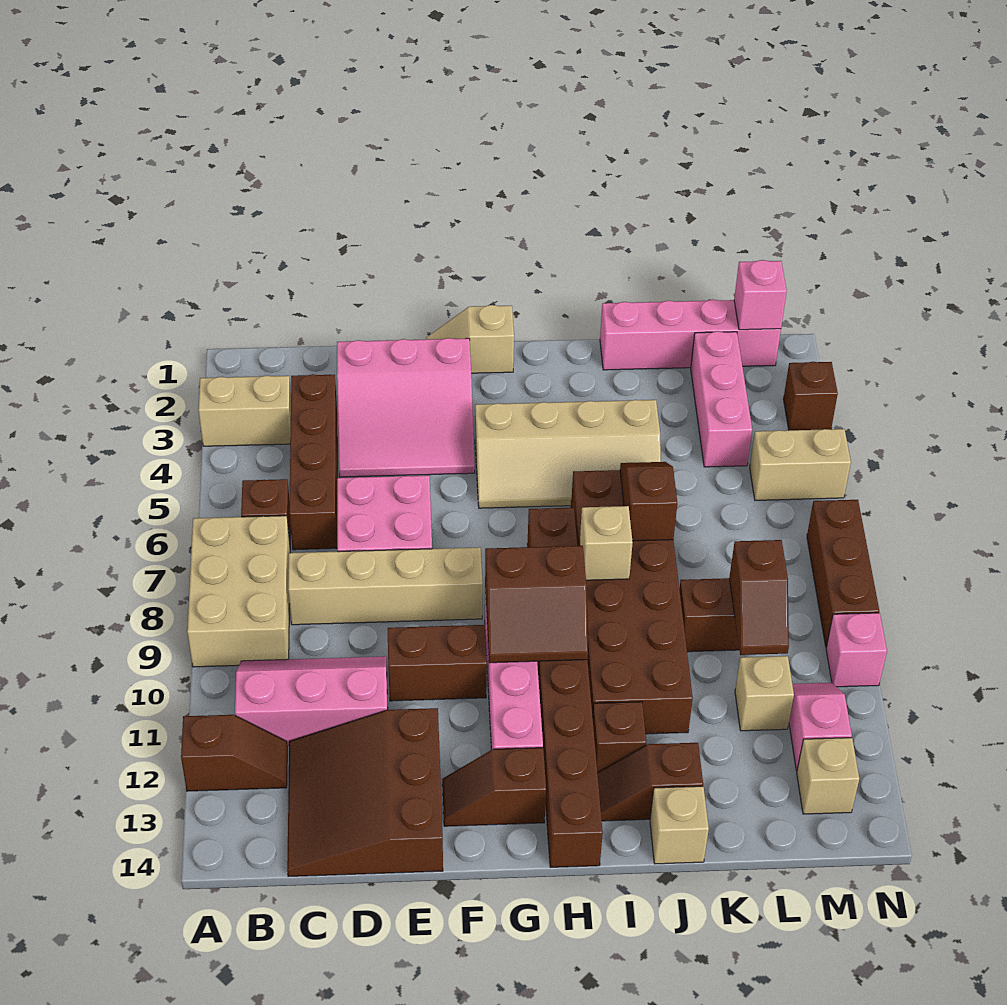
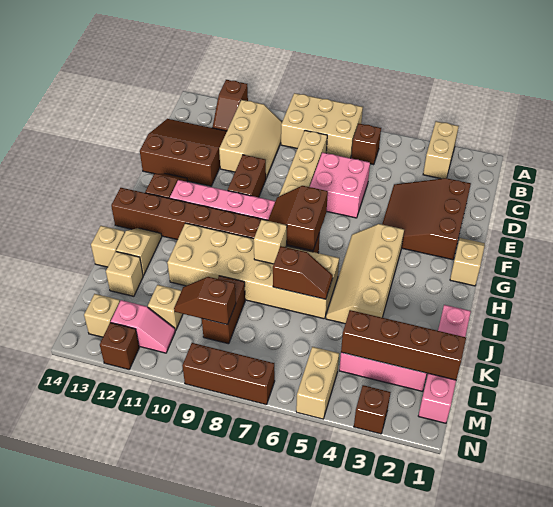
pink 2x3 slope [235,656,388,745] -> tan 2x3 slope [219,100,282,178]
brown 1x4 brick [289,374,337,550] -> brown 1x4 brick moved to [341,310,466,380]
pink 3x3 slope [337,338,475,477] -> brown 3x3 slope [382,178,471,260]
brown 2x2 slope [485,546,588,663] -> brown 2x2 slope moved to [268,186,328,251]
brown 2x6 brick [571,470,693,734] -> tan 2x6 brick [167,223,339,319]
brown 1x1 brick [593,702,646,772] -> brown 1x1 brick moved to [100,322,139,369]
brown 1x2 slope [597,743,703,821] -> tan 1x2 slope [116,228,162,276]
none -> tan 1x1 brick [106,252,143,296]
pink 1x1 brick [734,260,787,330] -> none
pink 1x1 brick [826,613,887,687] -> none

